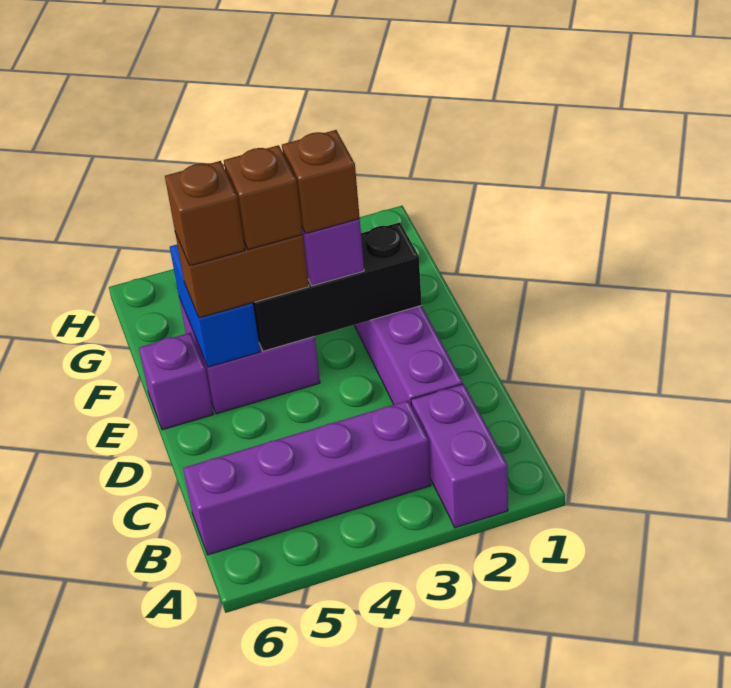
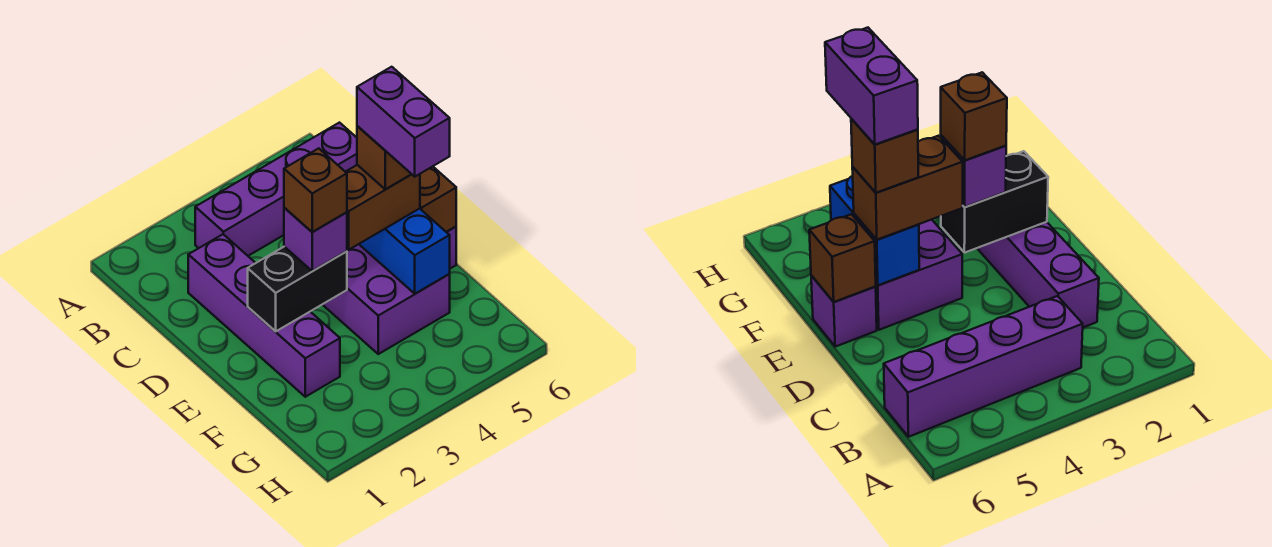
purple 1x2 brick [411,384,508,528] -> purple 1x2 brick moved to [357,67,450,177]
black 1x3 brick [253,222,422,351] -> black 1x2 brick [248,247,347,331]
brown 1x1 brick [224,145,303,250] -> brown 1x1 brick moved to [420,167,456,232]

